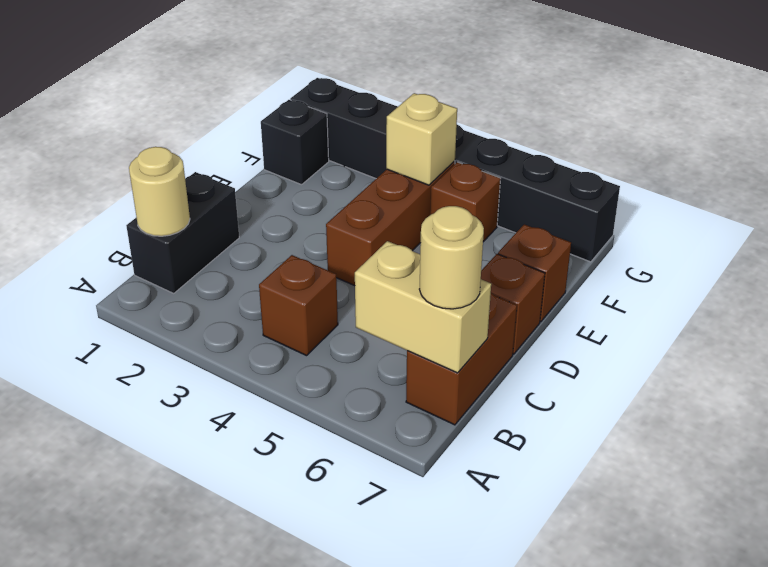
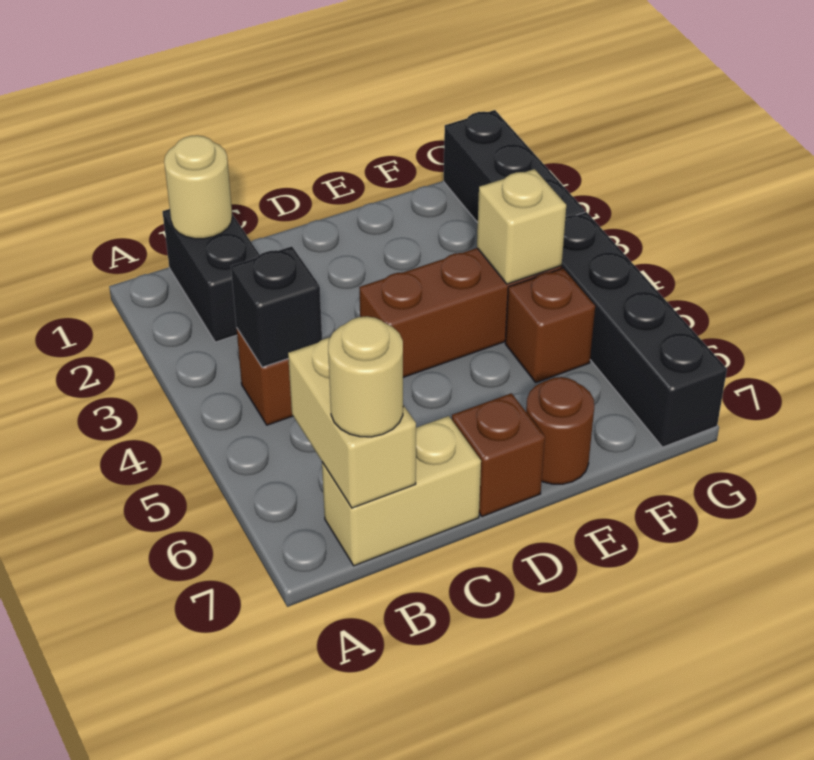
black 1x2 brick [126,172,239,293] -> black 1x2 brick turned to [163,209,260,342]
brown 1x2 brick [406,293,517,425] -> tan 1x2 brick [322,416,481,566]
brown 1x1 brick [498,224,571,322] -> brown 1x1 round brick [526,377,594,484]
black 1x1 brick [261,100,329,185] -> black 1x1 brick moved to [231,246,322,367]

